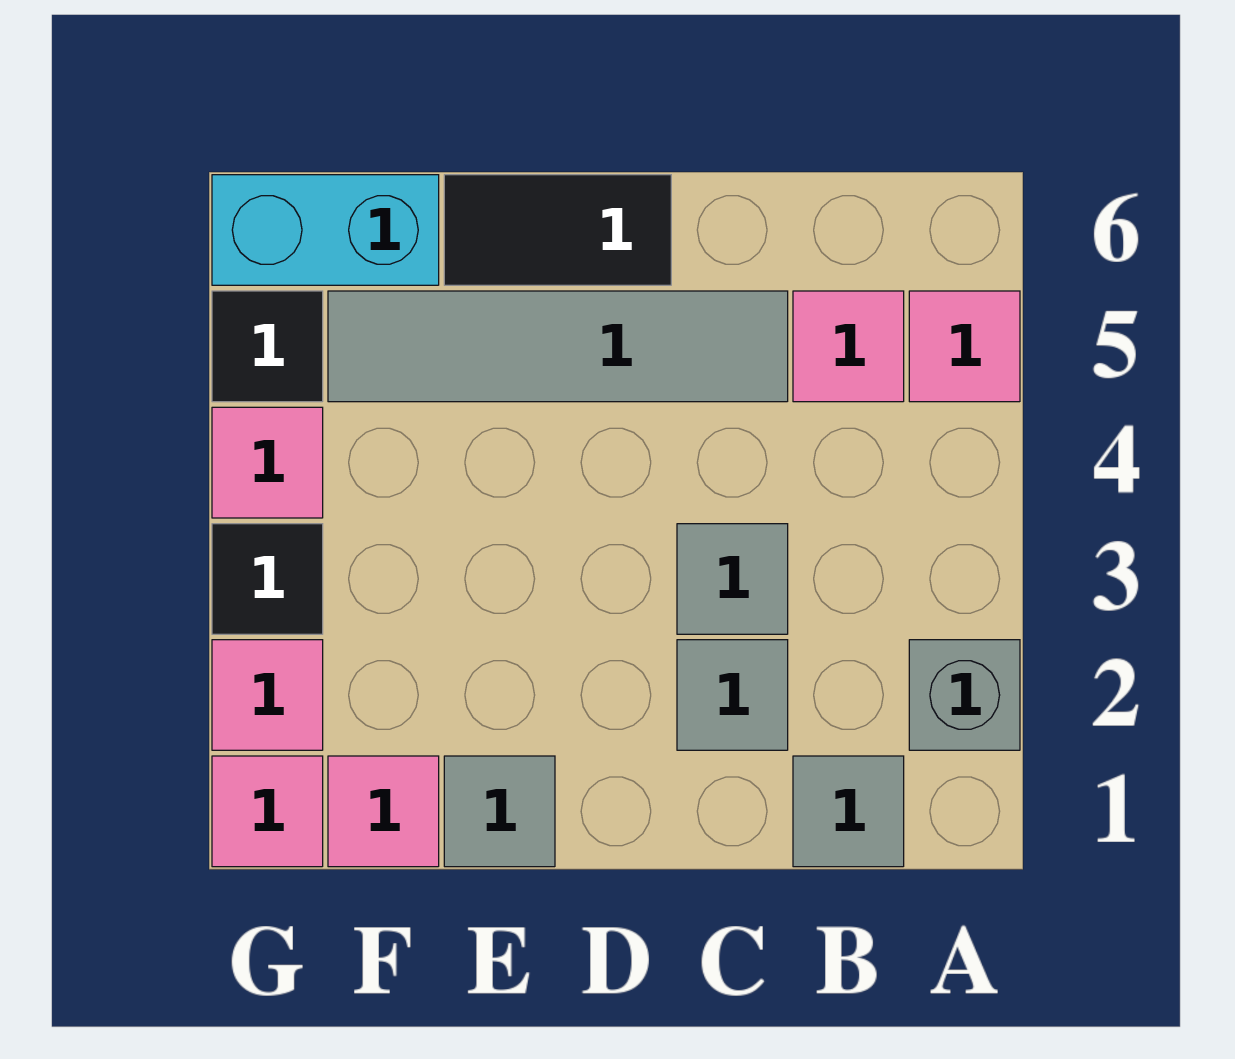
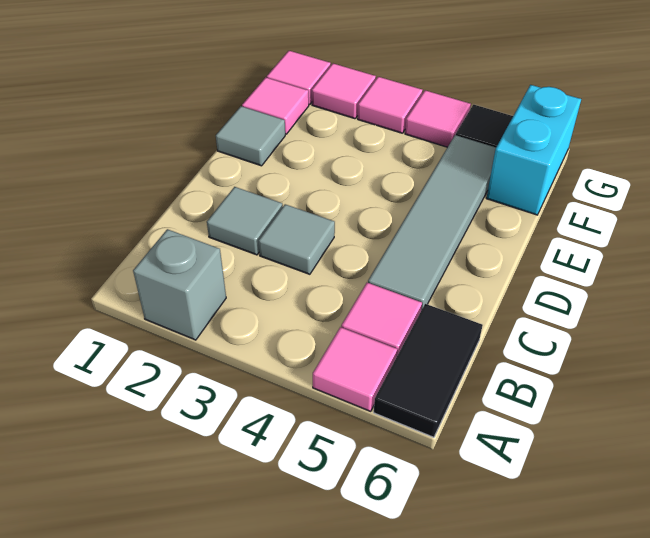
grey 1x1 tile [793,756,904,867] -> none
black 1x2 tile [444,175,671,285] -> black 1x2 tile moved to [374,304,483,437]
black 1x1 tile [212,524,323,634] -> pink 1x1 tile [358,77,423,133]

